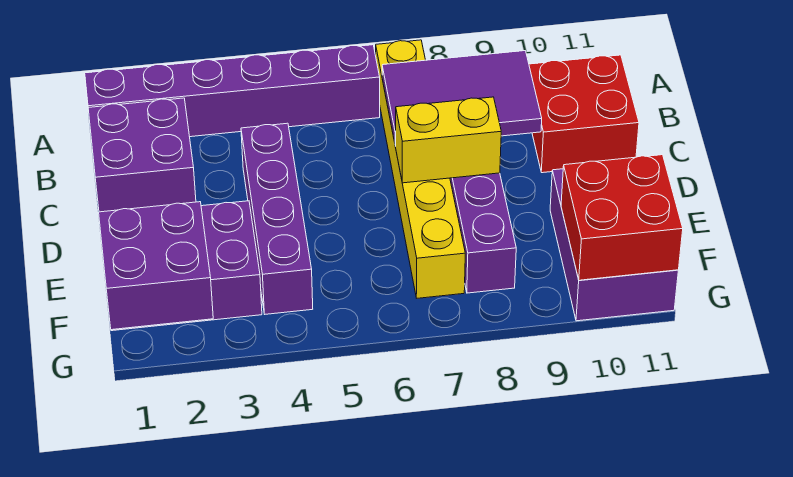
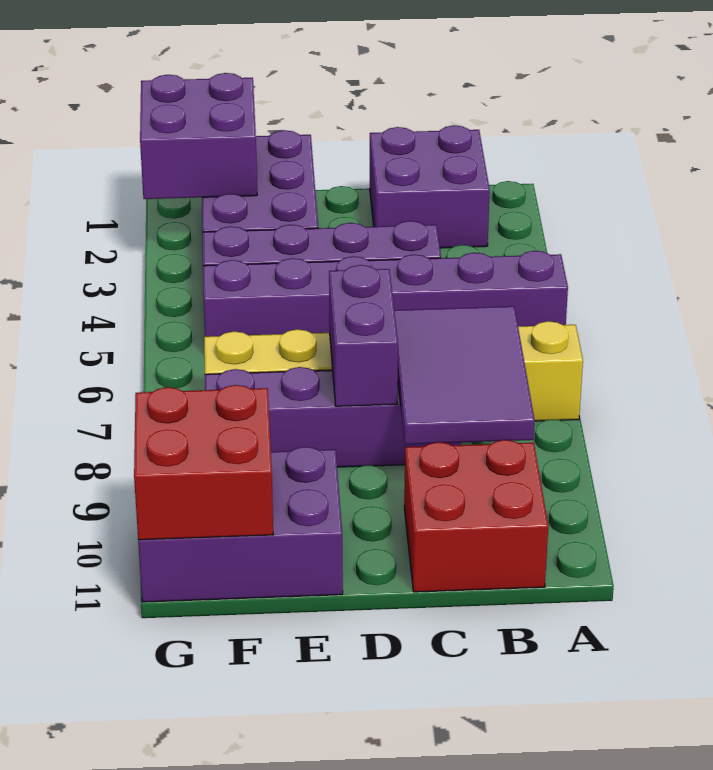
purple 1x6 brick [85,45,380,137] -> purple 1x6 brick turned to [203,251,568,337]
yellow 1x2 brick [395,97,501,183] -> purple 1x2 brick [329,265,398,406]

